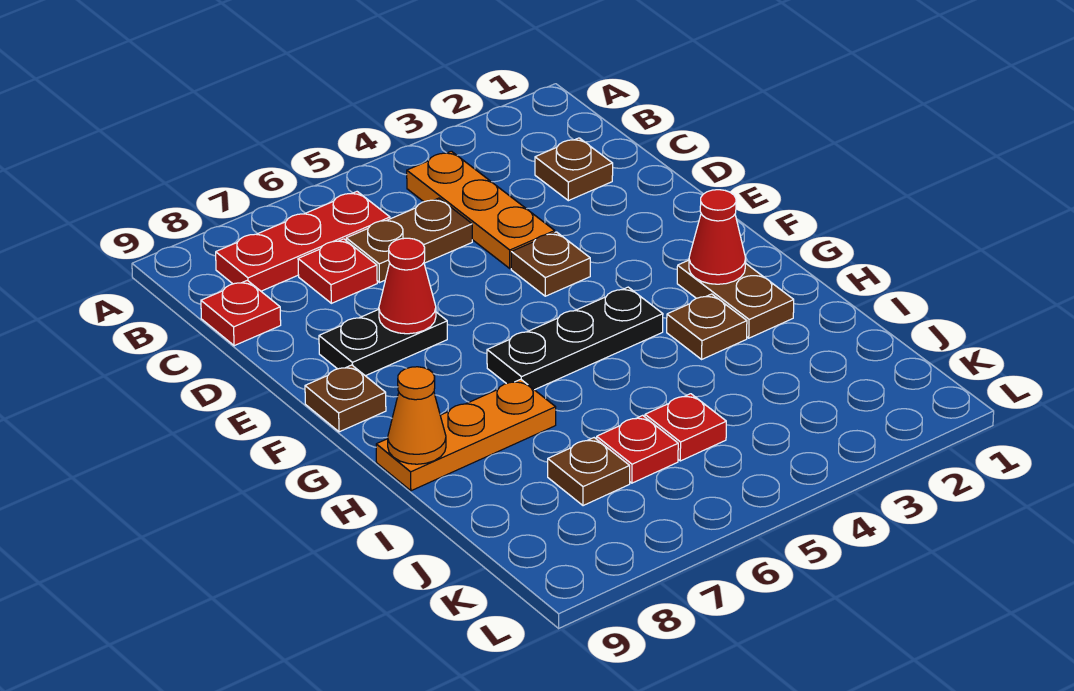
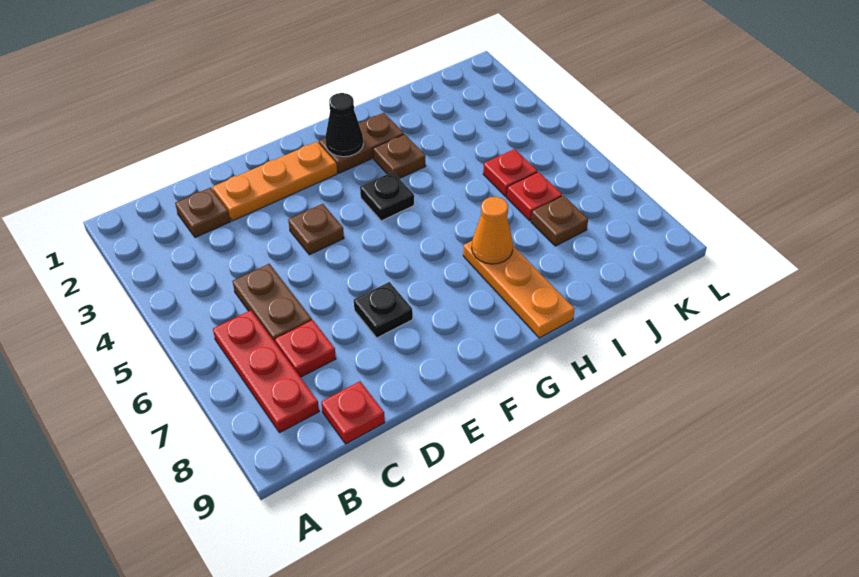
orange 1x3 plate [407,151,555,268] -> orange 1x3 plate moved to [213,142,337,221]
black 1x2 plate [319,309,447,376] -> black 1x1 plate [354,282,413,338]
red 1x1 cone [379,238,436,334] -> none
brown 1x1 plate [305,365,386,432] -> none
red 1x1 cone [689,190,746,284] -> black 1x1 cone [325,93,363,157]
black 1x3 plate [487,287,663,390] -> black 1x1 plate [360,172,414,221]
orange 1x1 cone [388,367,446,464] -> orange 1x1 cone moved to [472,197,513,264]

